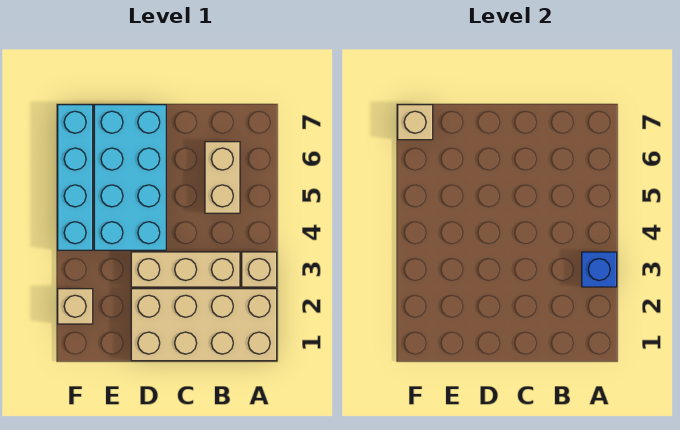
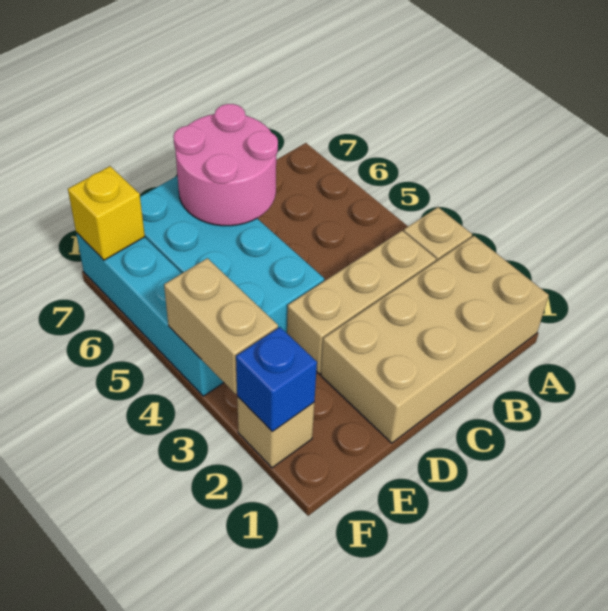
blue 1x1 brick [582,252,617,287] -> blue 1x1 brick moved to [236,327,317,431]
tan 1x2 brick [205,142,240,213] -> tan 1x2 brick moved to [164,258,278,394]
none -> pink 2x2 round brick [173,104,278,226]
tan 1x1 brick [398,105,433,140] -> yellow 1x1 brick [68,166,145,260]

